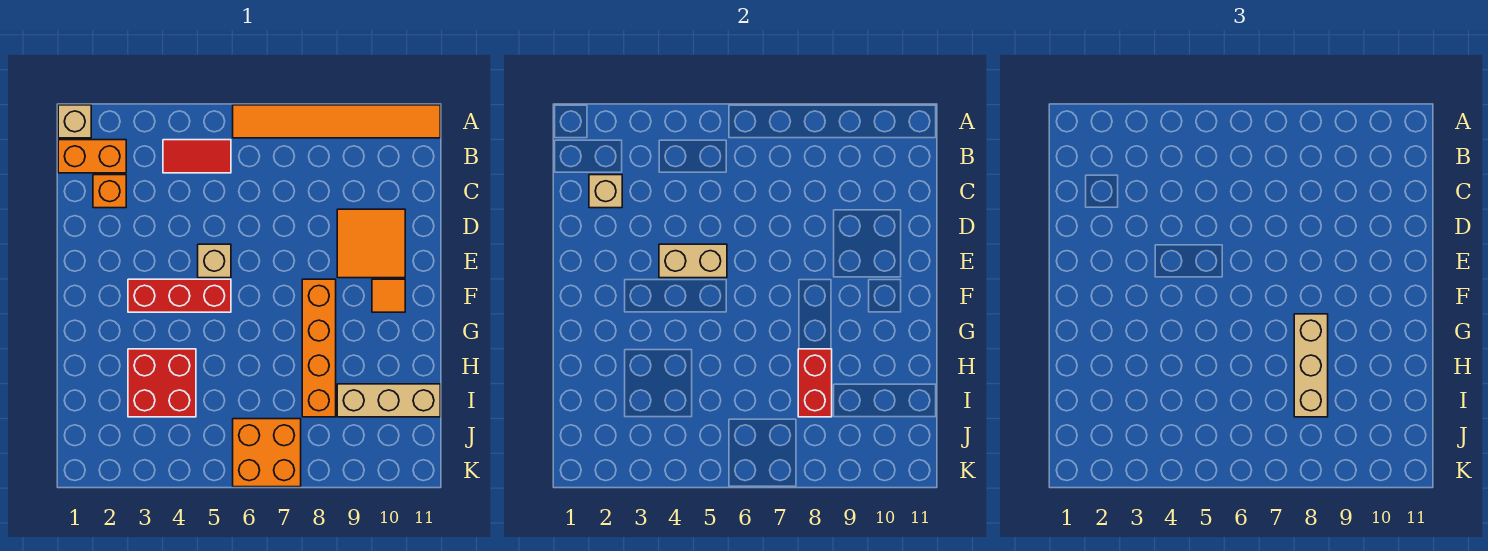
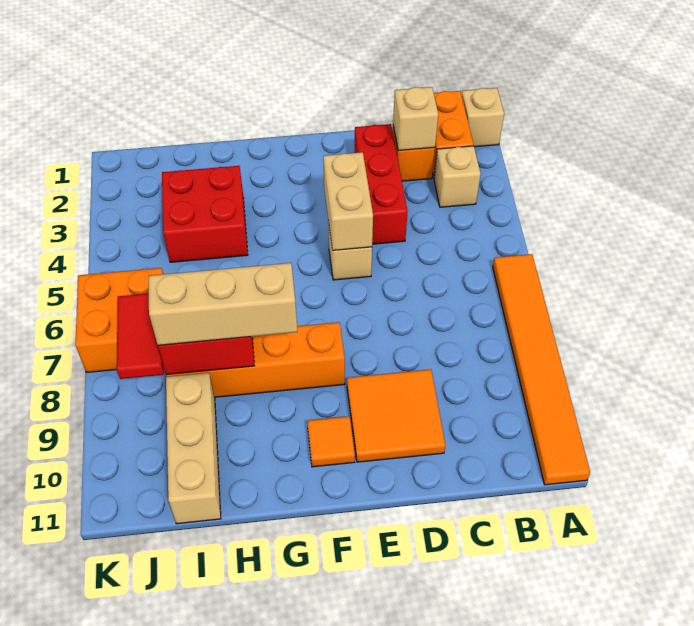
none -> tan 1x1 brick [434,146,481,207]
red 1x2 tile [163,140,231,173] -> red 1x2 tile moved to [117,294,164,379]
red 1x3 brick [128,279,231,312] -> red 1x3 brick moved to [355,124,408,244]

